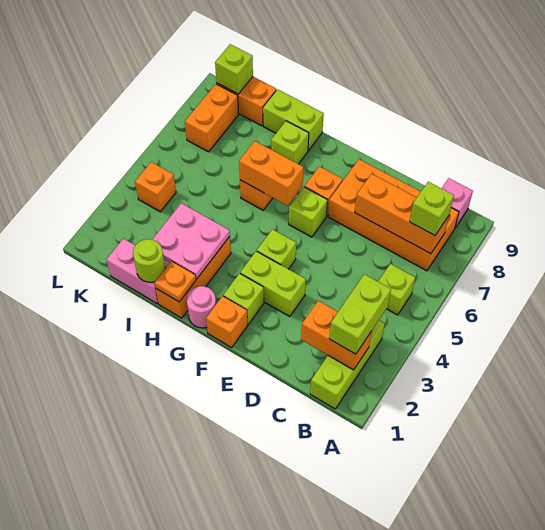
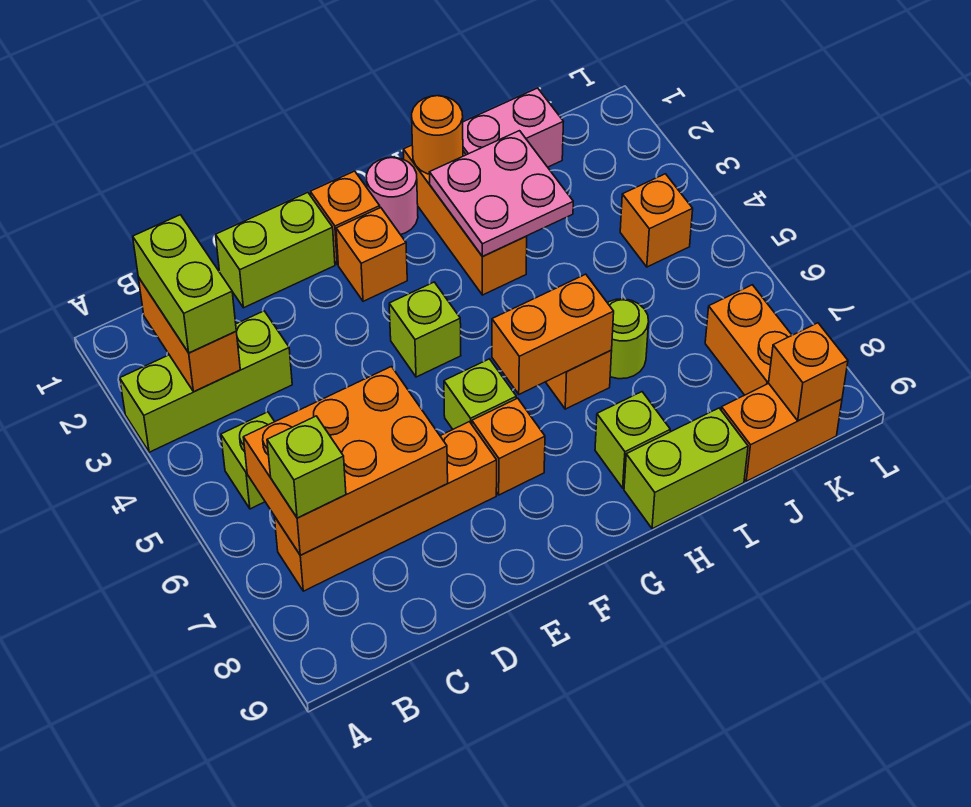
lime 1x3 brick [310,320,385,409] -> lime 1x3 brick turned to [120,311,292,452]
orange 1x2 brick [301,301,371,370] -> orange 1x2 brick turned to [138,277,240,392]
orange 2x4 brick [328,159,459,271] -> orange 1x4 brick [274,422,497,591]
orange 1x3 brick [355,174,449,254] -> orange 2x3 brick [243,367,448,555]
pink 1x1 brick [442,178,473,228] -> none
lime 1x2 brick [240,251,306,316] -> lime 1x2 brick moved to [216,193,335,308]
lime 1x1 brick [223,273,264,324] -> orange 1x1 brick [336,208,407,301]
orange 1x1 plate [155,261,196,302] -> orange 1x1 round brick [412,96,463,174]
lime 1x1 round brick [133,239,165,282] -> lime 1x1 round brick moved to [608,299,649,379]
lime 1x1 brick [215,44,253,94] -> orange 1x1 brick [769,323,848,421]

